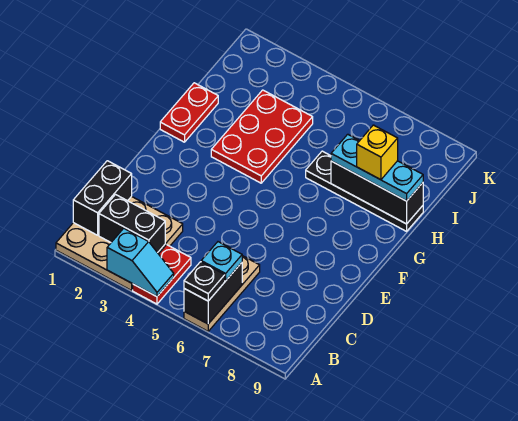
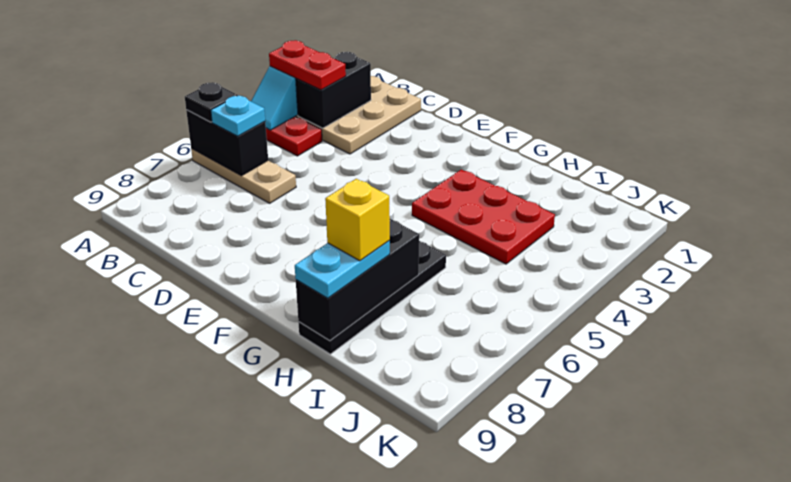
black 1x2 brick [73,161,132,235] -> none
red 1x2 plate [160,83,218,142] -> red 1x2 plate moved to [269,40,346,90]
cyan 1x3 plate [331,134,423,201] -> cyan 1x2 plate [295,241,390,298]

